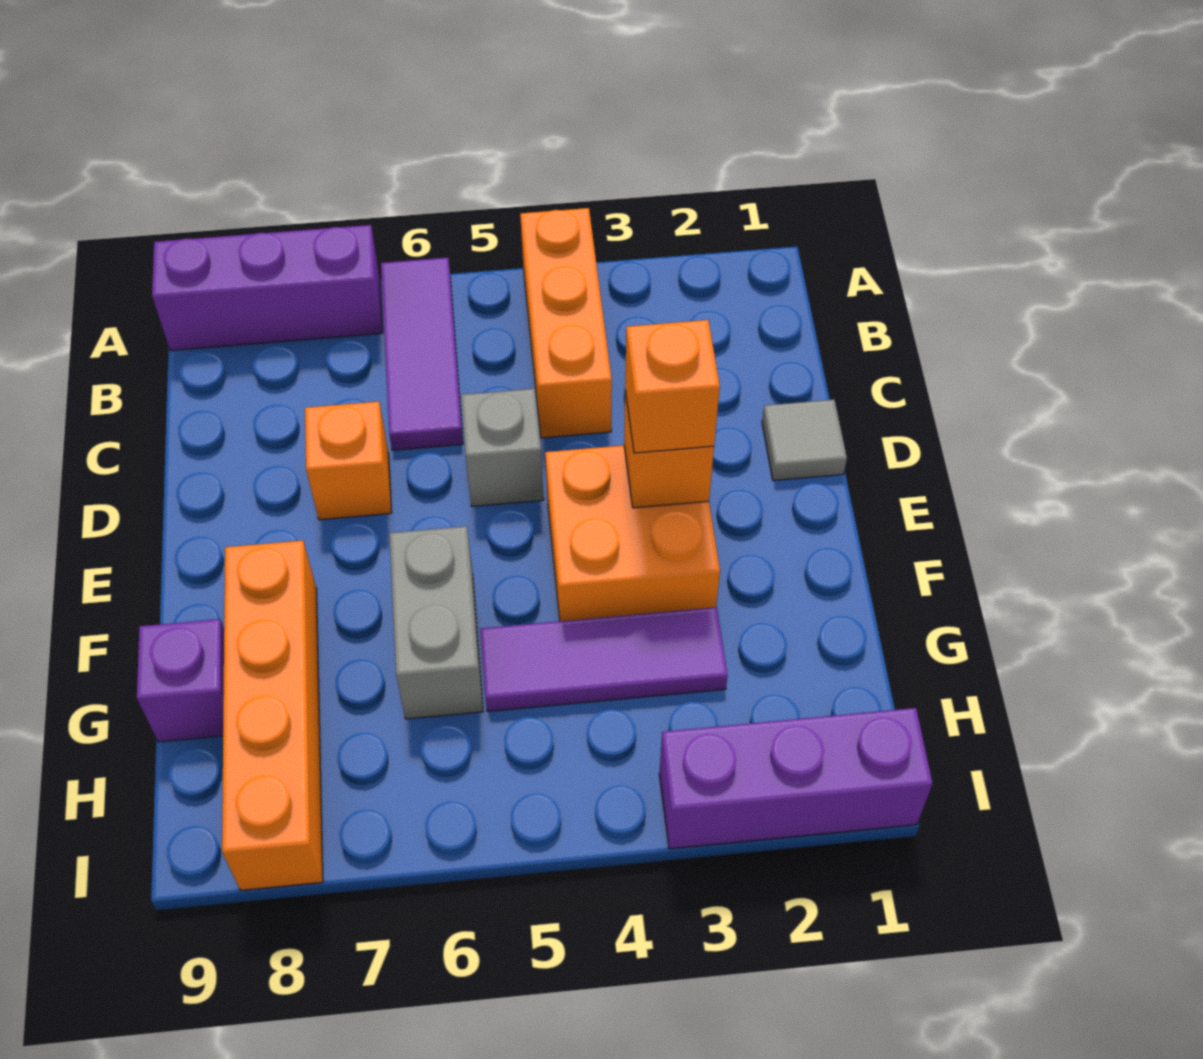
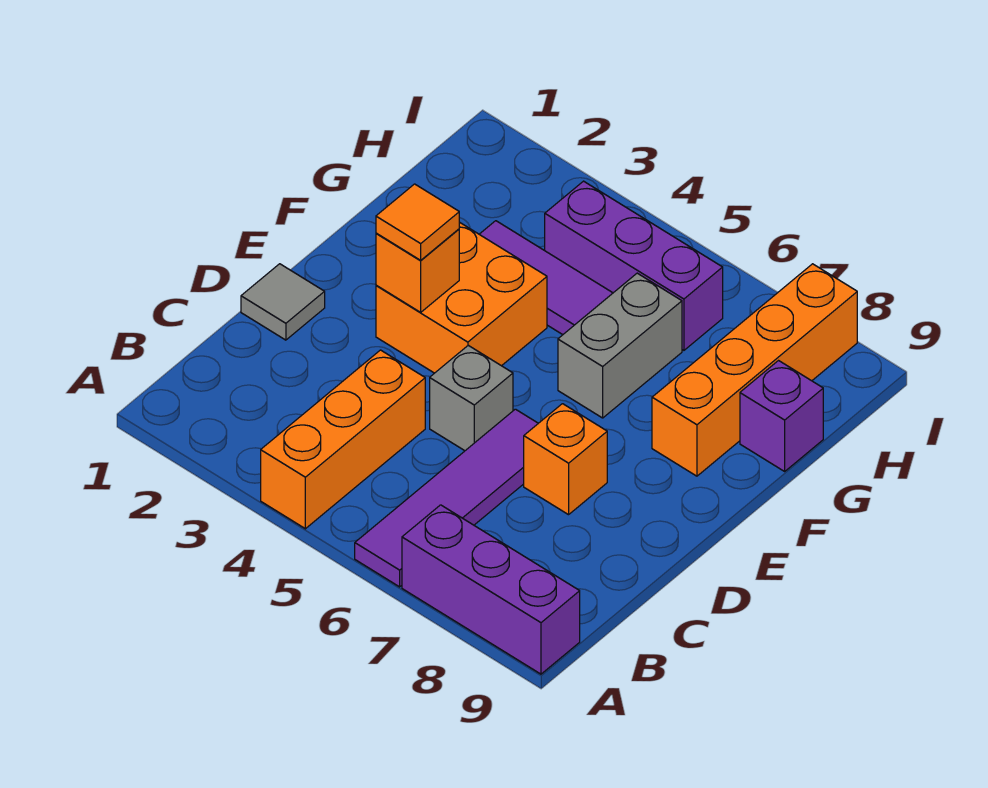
purple 1x3 tile [381,258,463,450] -> purple 1x4 tile [355,409,538,587]
orange 1x1 brick [625,320,720,453] -> orange 1x1 tile [376,184,459,260]
purple 1x3 brick [659,708,933,849] -> purple 1x3 brick moved to [545,181,723,350]

